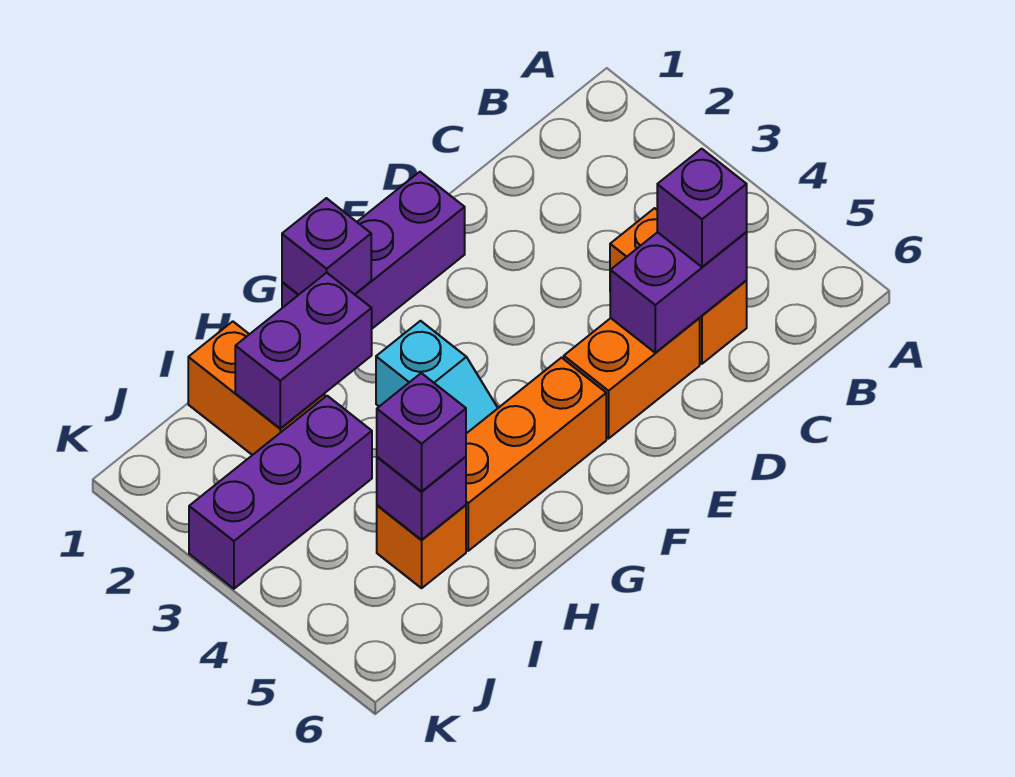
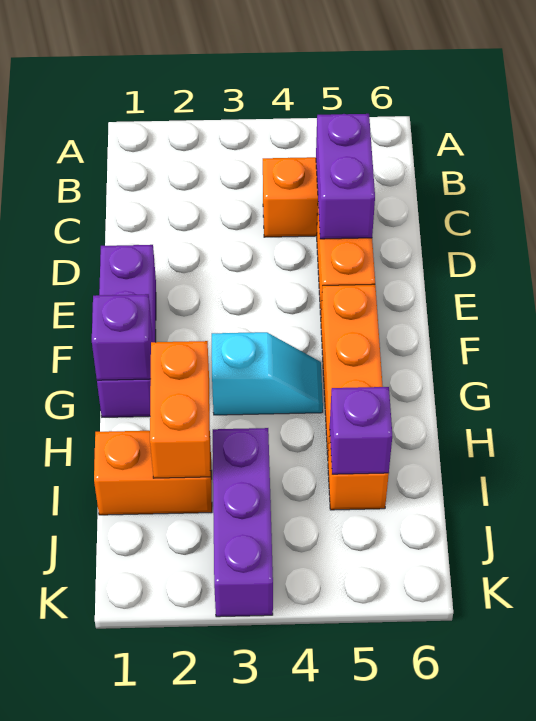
purple 1x1 brick [657,149,747,267] -> none
purple 1x2 brick [235,273,372,428] -> orange 1x2 brick [150,341,210,478]
purple 1x1 brick [377,373,466,491] -> none

